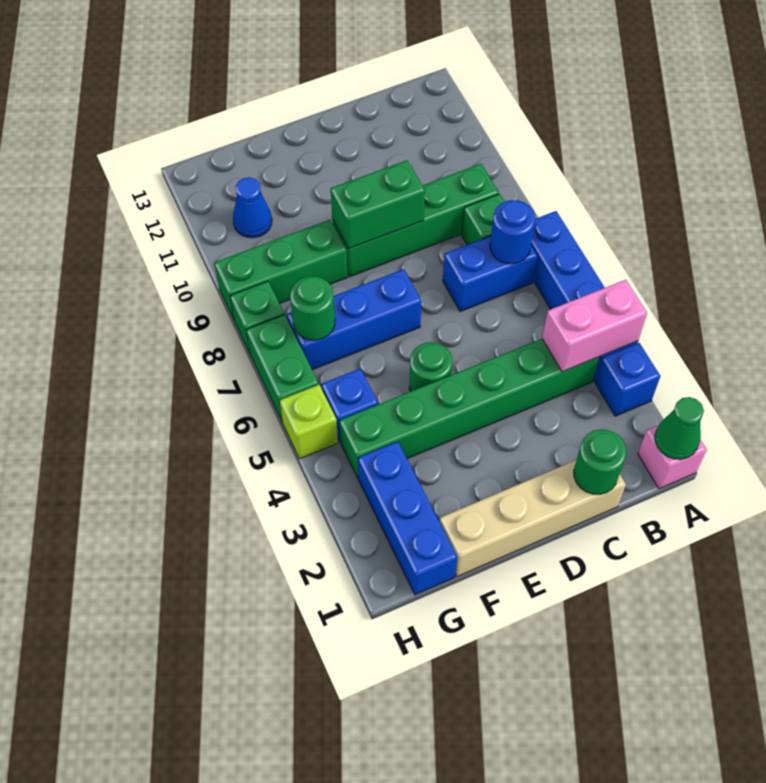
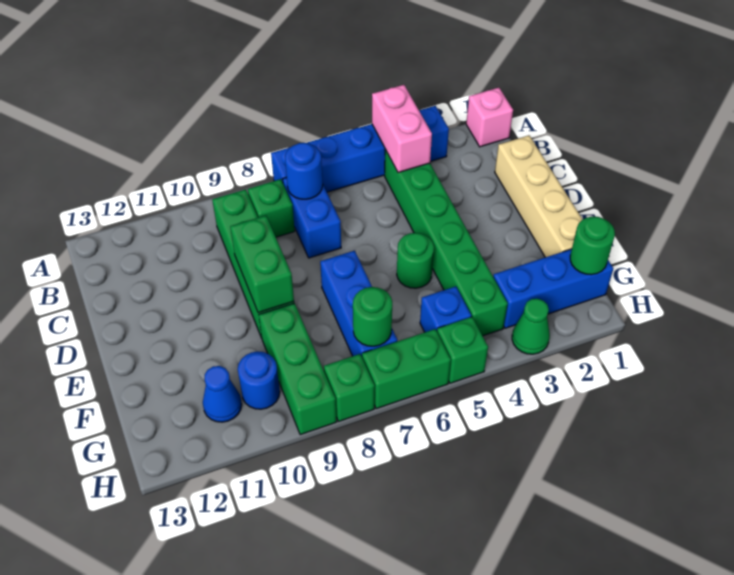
green 1x1 cone [655,397,704,459] -> green 1x1 cone moved to [512,299,550,354]
green 1x1 round brick [574,430,627,494] -> green 1x1 round brick moved to [570,217,615,275]
none -> blue 1x1 round brick [238,351,280,409]
lime 1x1 brick [280,385,338,459] -> green 1x1 brick [437,317,488,383]

